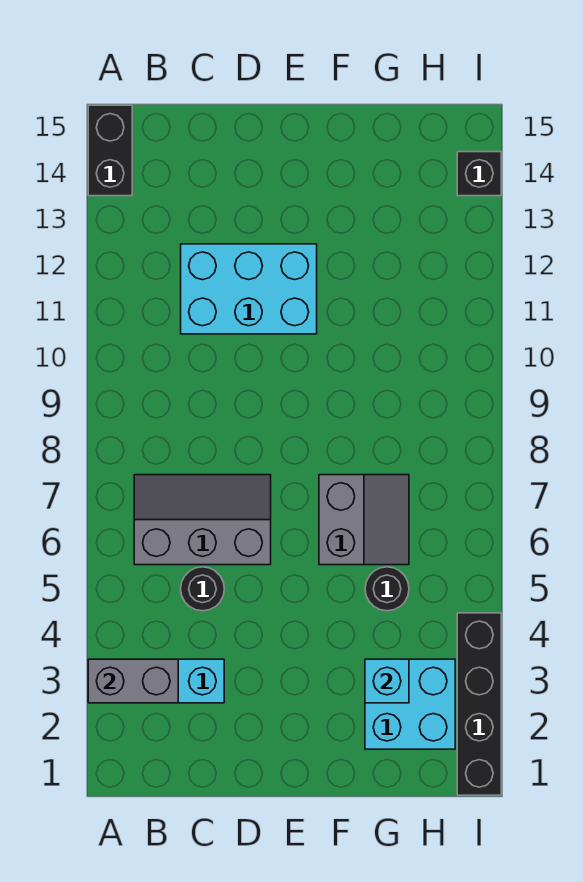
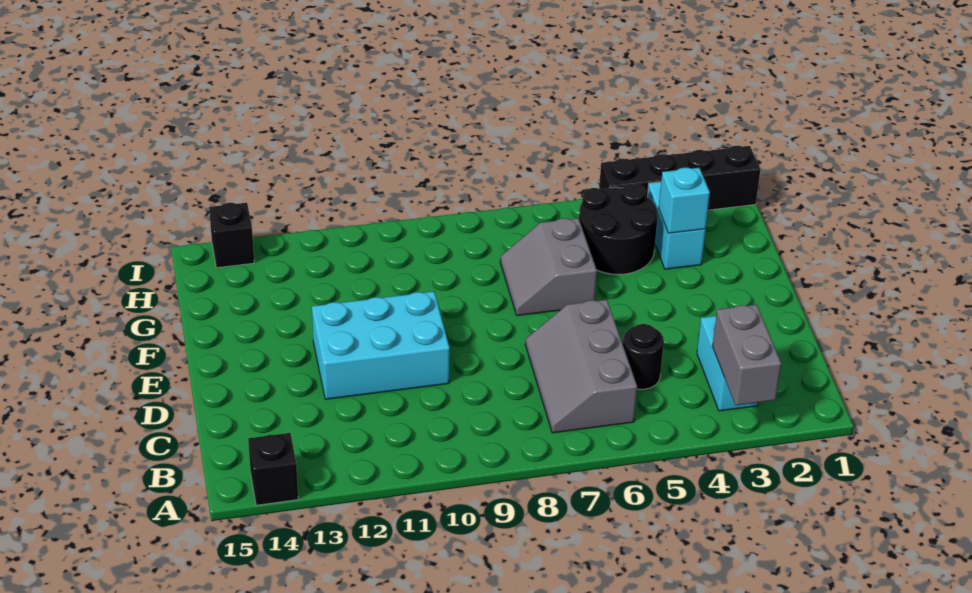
black 1x2 brick [88,105,132,196] -> black 1x1 brick [248,433,298,505]
cyan 2x3 brick [181,244,317,334] -> cyan 2x3 brick turned to [312,291,450,399]
grey 2x2 slope [319,475,409,565] -> grey 2x2 slope turned to [500,218,597,316]
cyan 2x2 brick [365,659,455,749] -> cyan 1x2 brick [648,182,706,269]
black 1x1 round brick [365,567,409,611] -> black 2x2 round brick [579,184,658,274]

